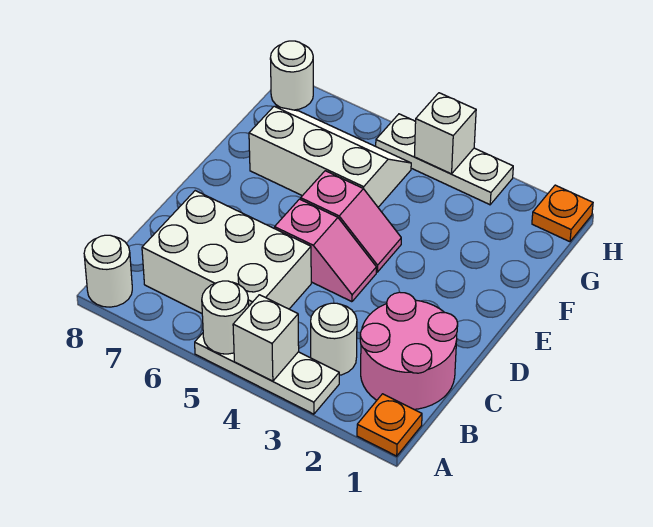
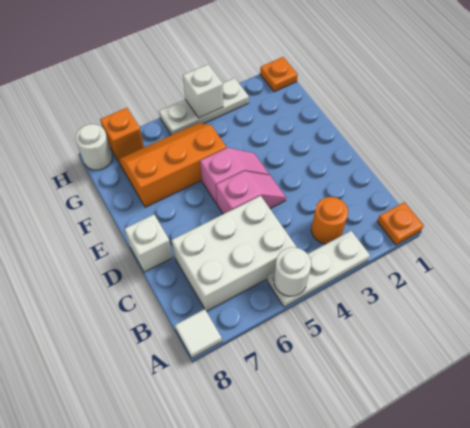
white 1x1 brick [233,295,299,381] -> white 1x1 brick moved to [125,215,173,272]
white 1x1 round brick [84,235,132,307] -> white 1x1 tile [175,309,222,358]
pink 2x2 round brick [360,292,458,409] -> none
white 1x1 round brick [311,303,357,375] -> orange 1x1 round brick [311,197,348,244]
white 2x3 slope [249,106,411,207] -> orange 2x3 slope [118,123,226,207]
none -> orange 1x1 brick [100,108,144,162]

